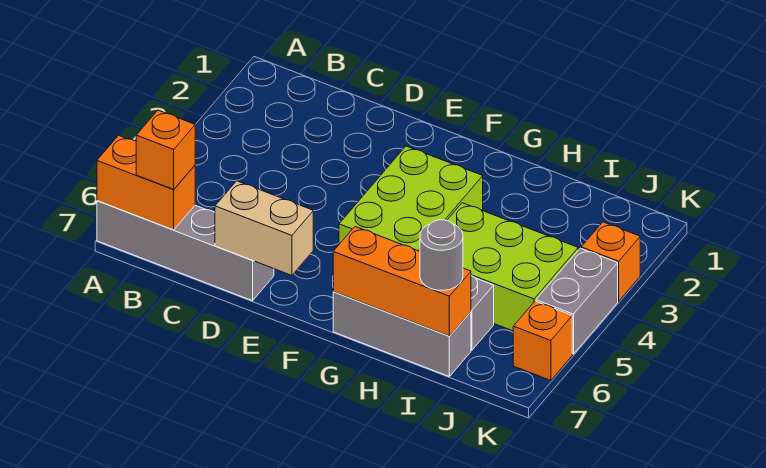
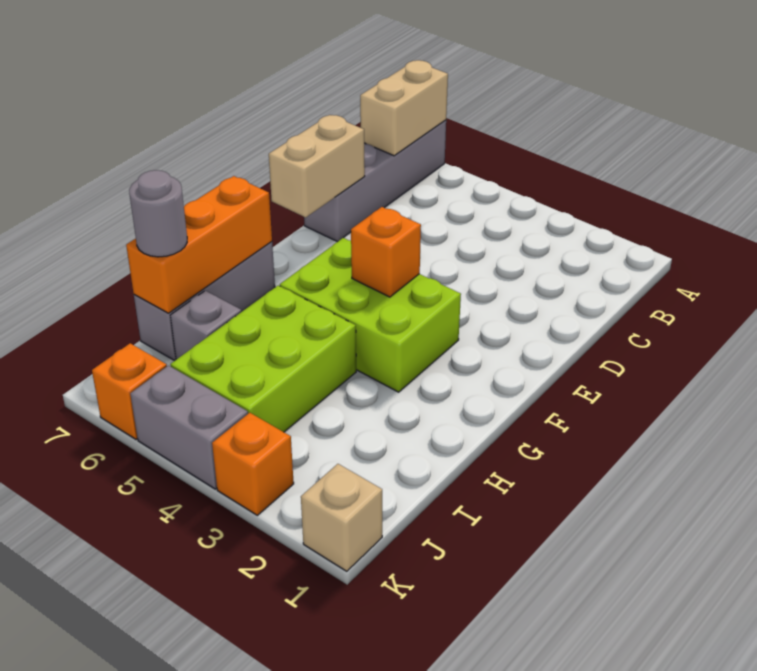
orange 1x2 brick [97,135,195,230] -> tan 1x2 brick [360,60,448,156]
orange 1x1 brick [136,110,195,190] -> orange 1x1 brick moved to [351,207,421,297]
none -> tan 1x1 brick [301,464,382,571]

